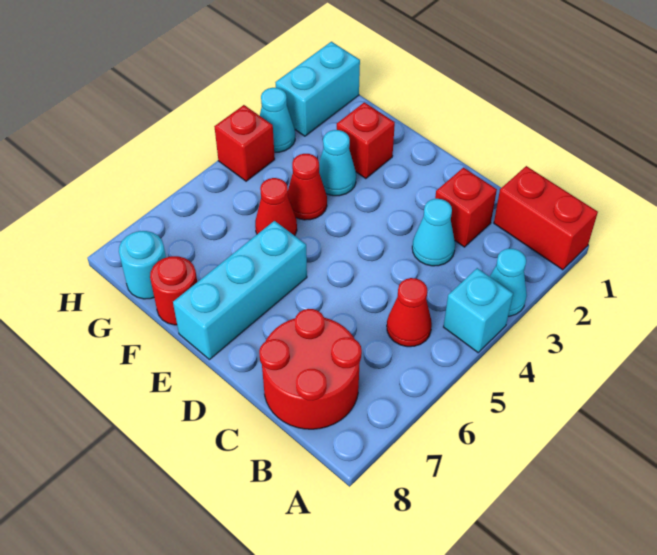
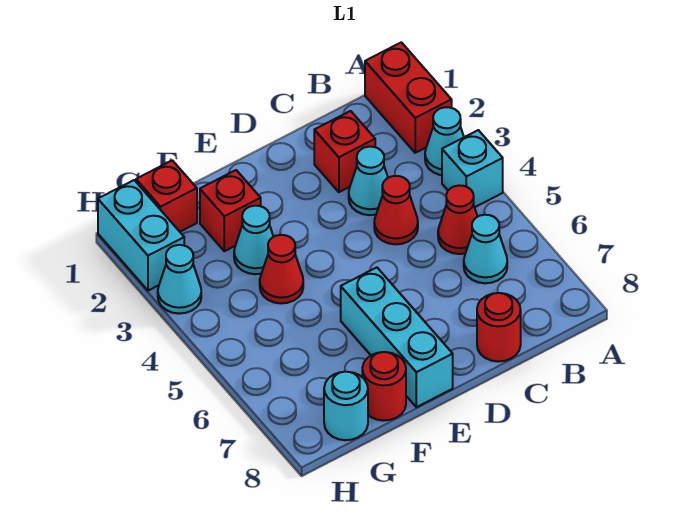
red 1x2 brick [494,166,598,270] -> red 1x2 brick turned to [365,42,452,153]
none -> cyan 1x1 cone [464,214,507,283]
red 2x2 round brick [259,309,362,429] -> red 1x1 round brick [477,293,521,362]
red 1x1 cone [255,178,297,236] -> red 1x1 cone moved to [374,176,418,244]
red 1x1 brick [214,105,275,181] -> red 1x1 brick moved to [136,160,197,232]

